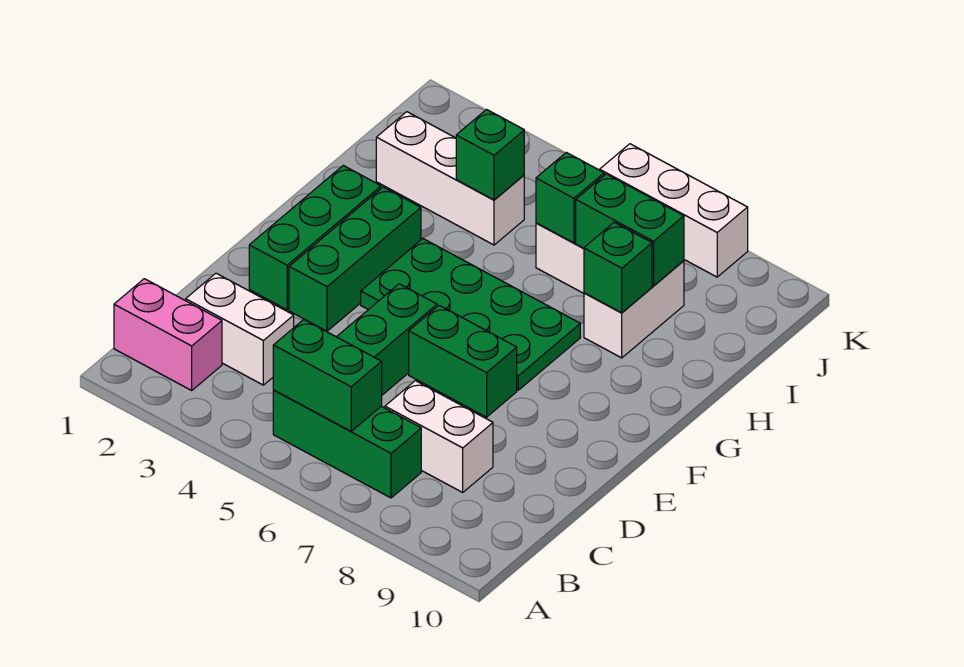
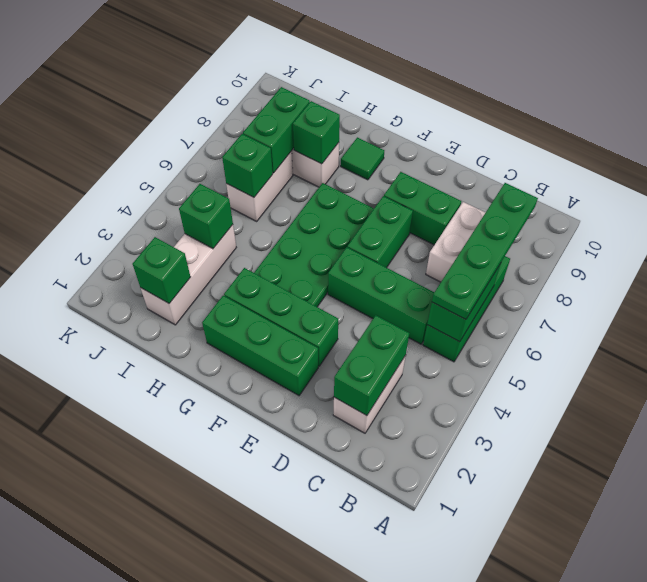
pink 1x2 brick [114,279,222,390] -> none
none -> green 1x4 plate [432,183,538,319]
none -> green 1x2 brick [334,315,409,416]
none -> green 1x2 brick [384,172,461,245]
none -> green 1x1 tile [341,137,384,180]
none -> green 1x1 brick [133,237,190,304]
white 1x3 brick [600,144,748,277] -> none

